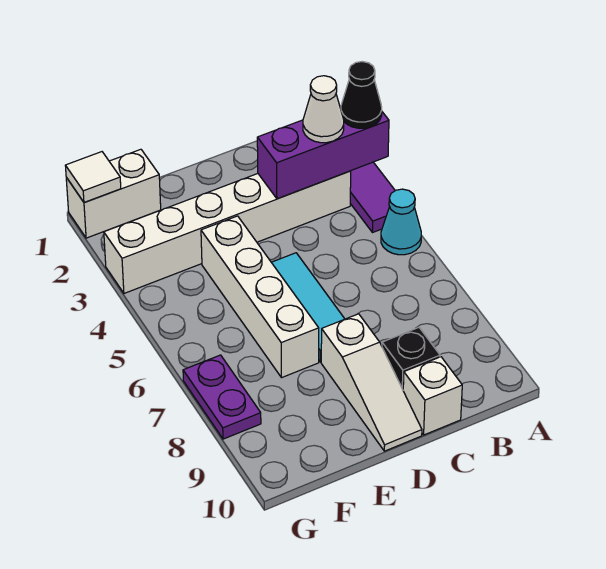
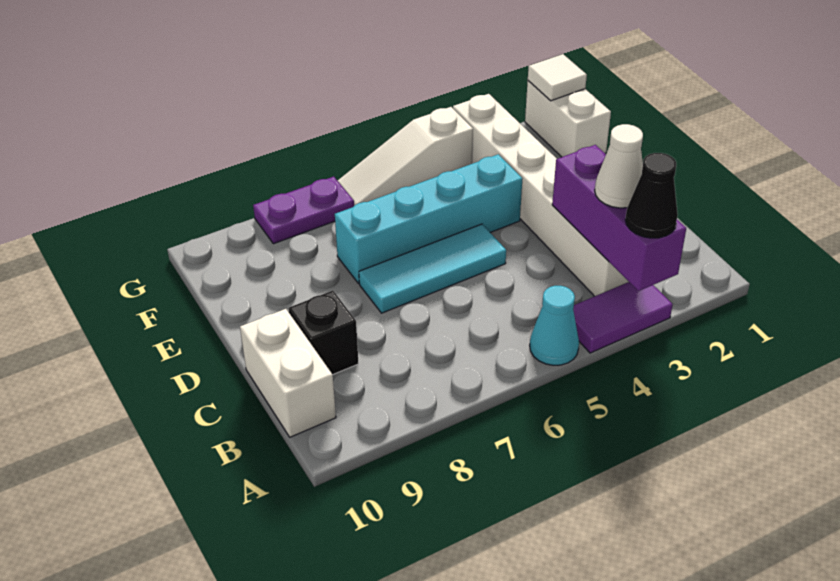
white 1x1 brick [403,357,462,435] -> white 1x2 brick [240,309,336,437]
white 1x3 slope [321,314,422,451] -> white 1x3 slope moved to [338,107,473,206]
white 1x4 brick [201,216,319,378] -> cyan 1x4 brick [335,154,522,284]

